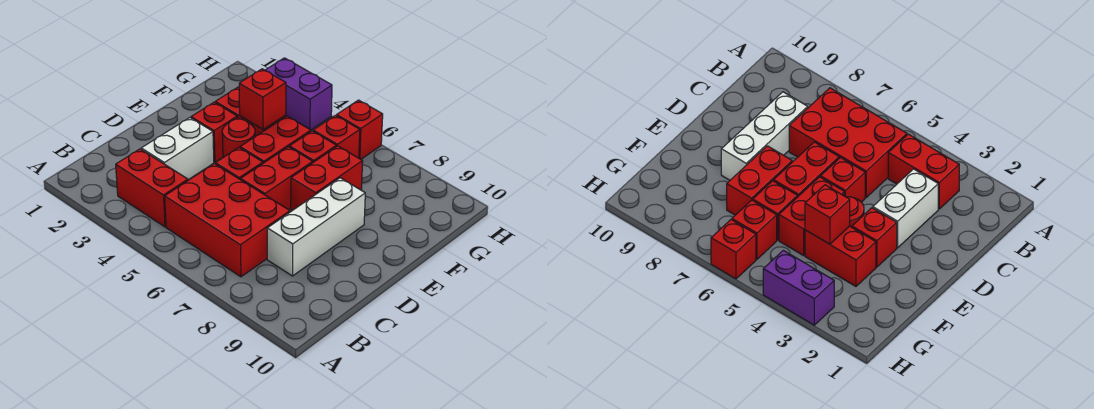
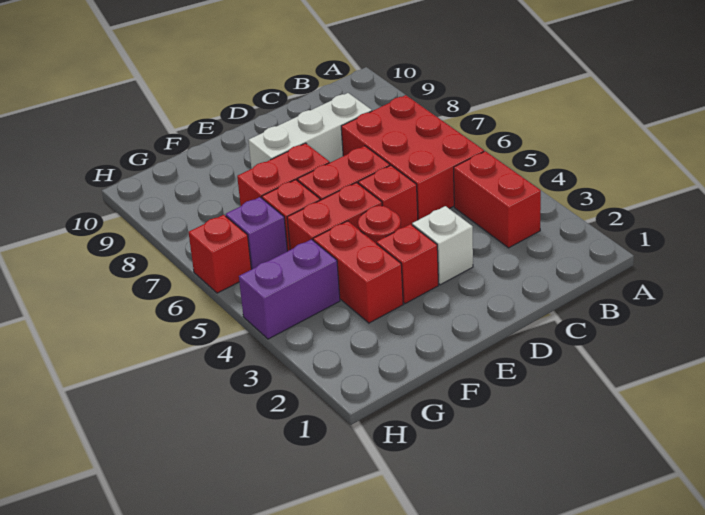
white 1x2 brick [141,118,214,180] -> white 1x1 brick [412,206,473,285]
red 1x1 brick [239,69,286,129] -> none
red 1x1 brick [313,115,360,158] -> purple 1x1 brick [226,197,287,269]
purple 1x2 brick [265,58,332,130] -> purple 1x2 brick turned to [239,239,340,339]

